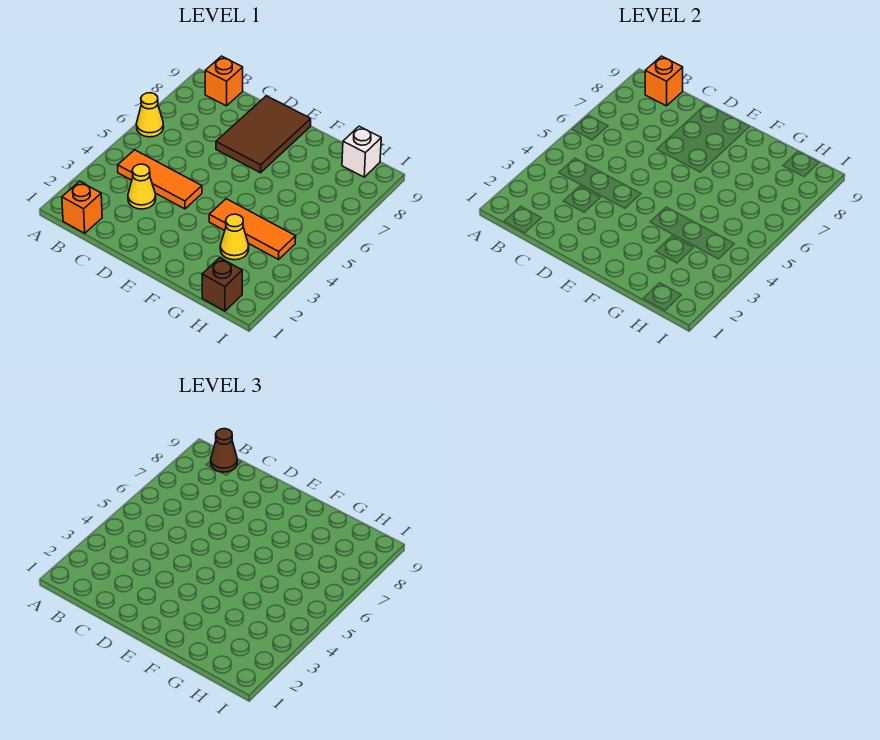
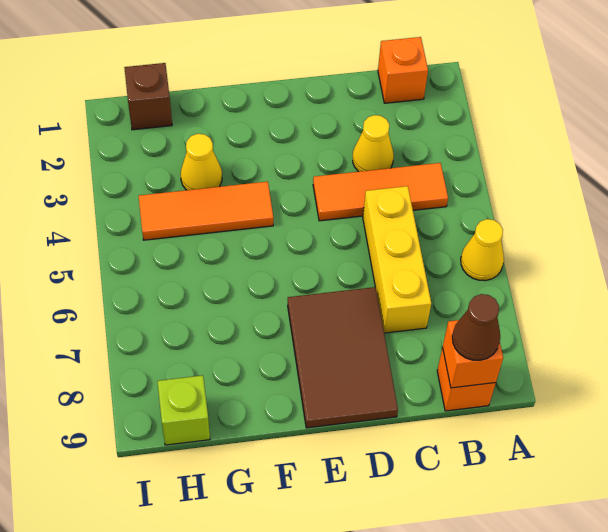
none -> yellow 1x3 brick [363,186,431,333]
white 1x1 brick [342,126,381,177] -> lime 1x1 brick [157,375,210,445]

